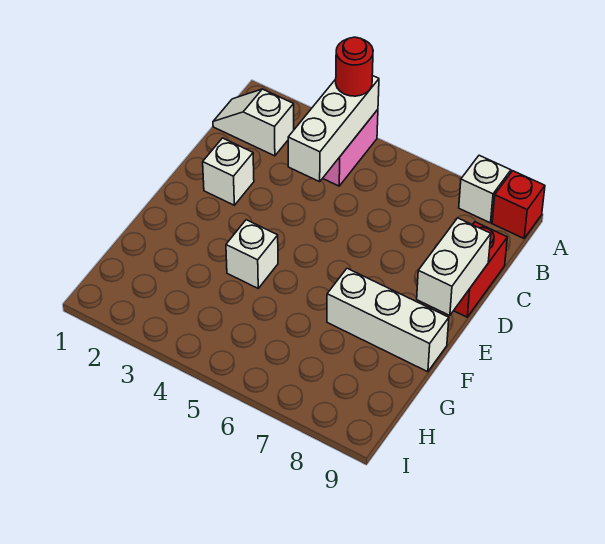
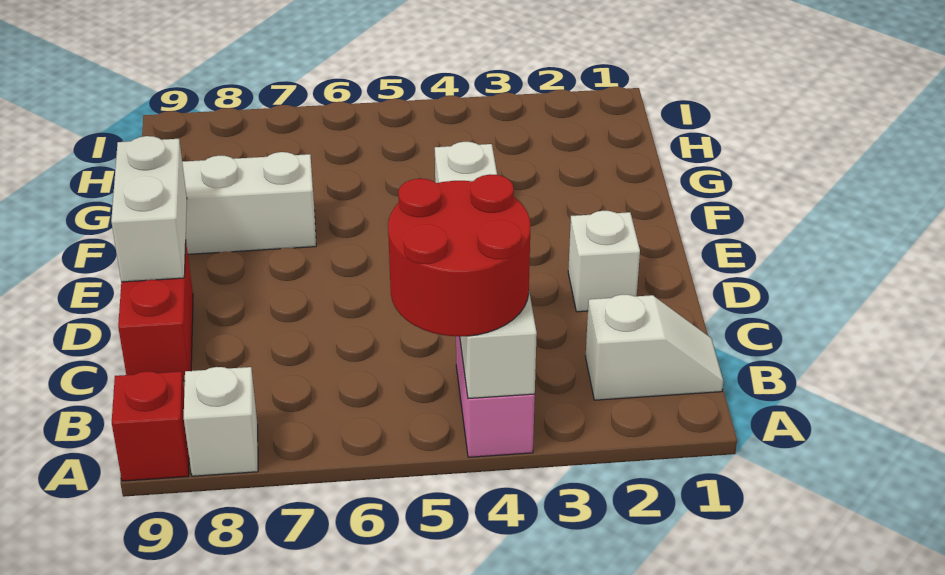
red 1x1 round brick [336,37,373,96] -> red 2x2 round brick [388,174,530,336]

